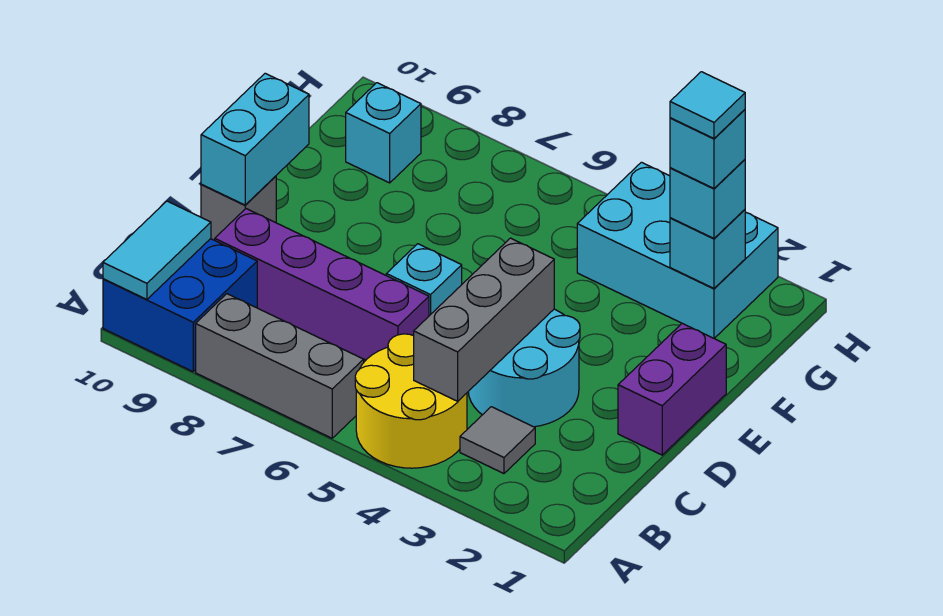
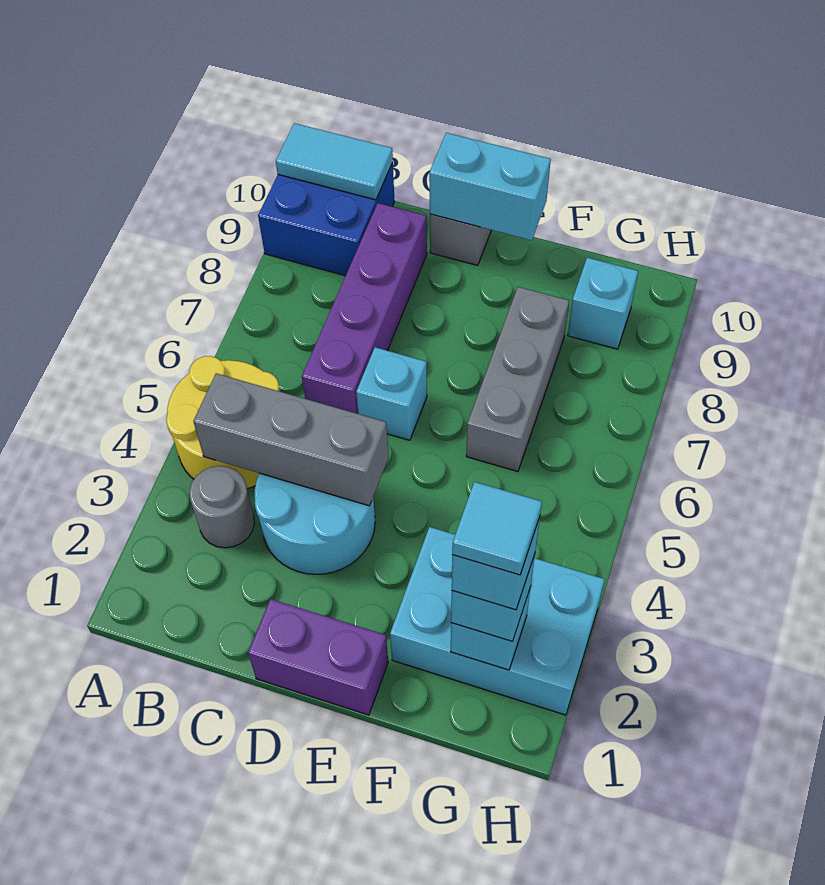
grey 1x3 brick [196,294,364,438] -> grey 1x3 brick moved to [466,287,569,471]
grey 1x1 tile [460,407,535,474] -> grey 1x1 round brick [189,466,254,548]
cyan 2x3 brick [577,162,778,338] -> cyan 2x3 brick turned to [390,527,605,715]

